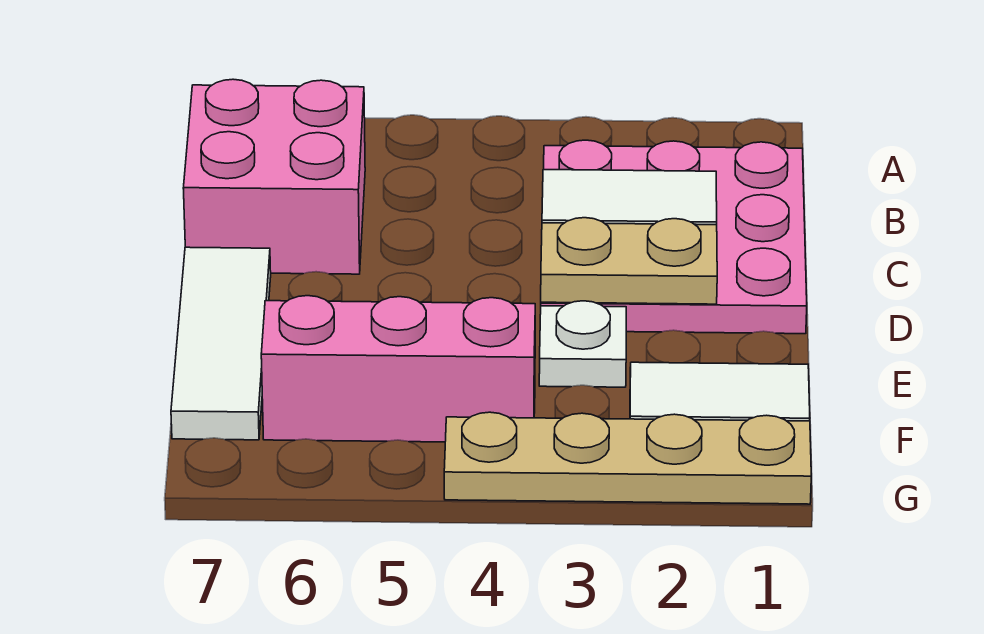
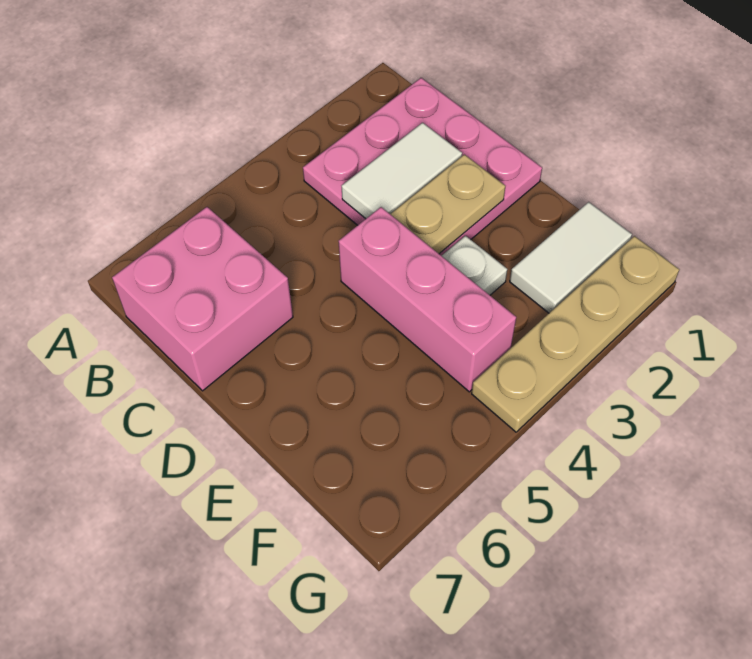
white 1x3 tile [171,247,271,440] -> none
pink 1x3 brick [261,296,535,442] -> pink 1x3 brick turned to [339,207,516,392]

